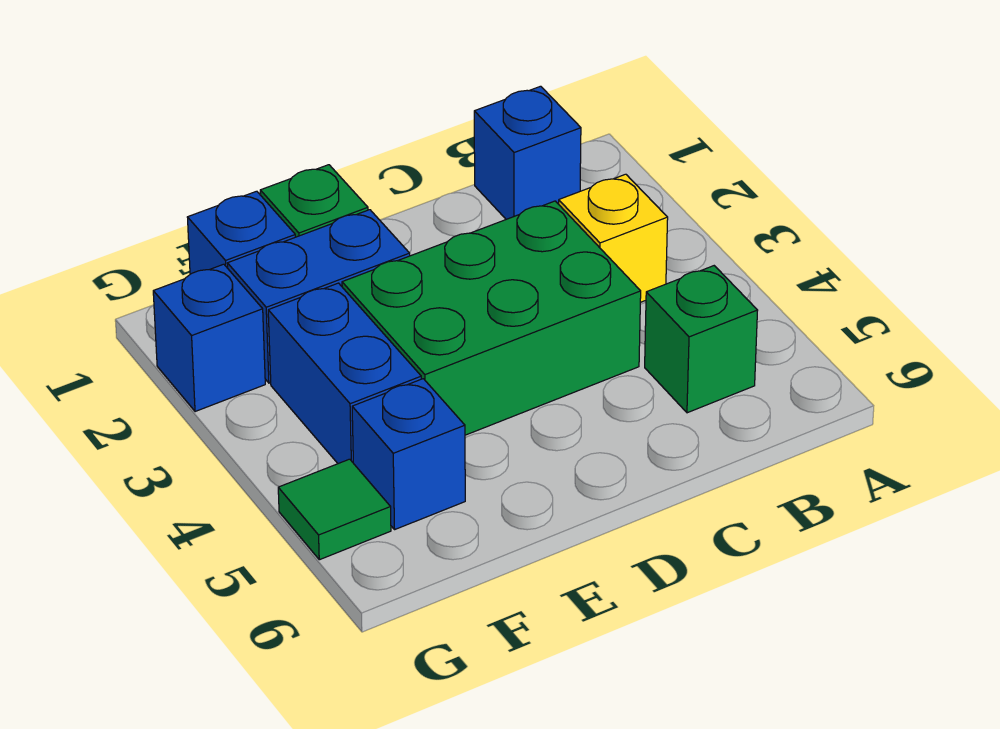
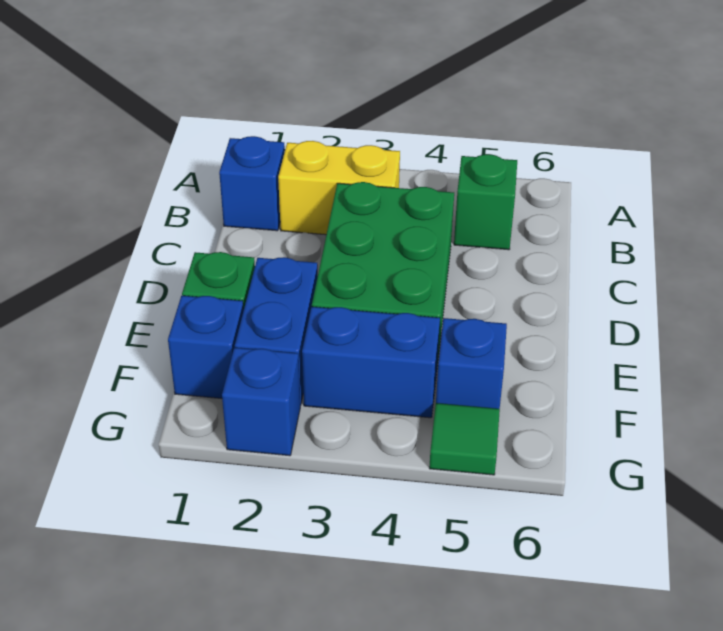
yellow 1x1 brick [559,174,668,302] -> yellow 1x2 brick [278,141,400,235]

